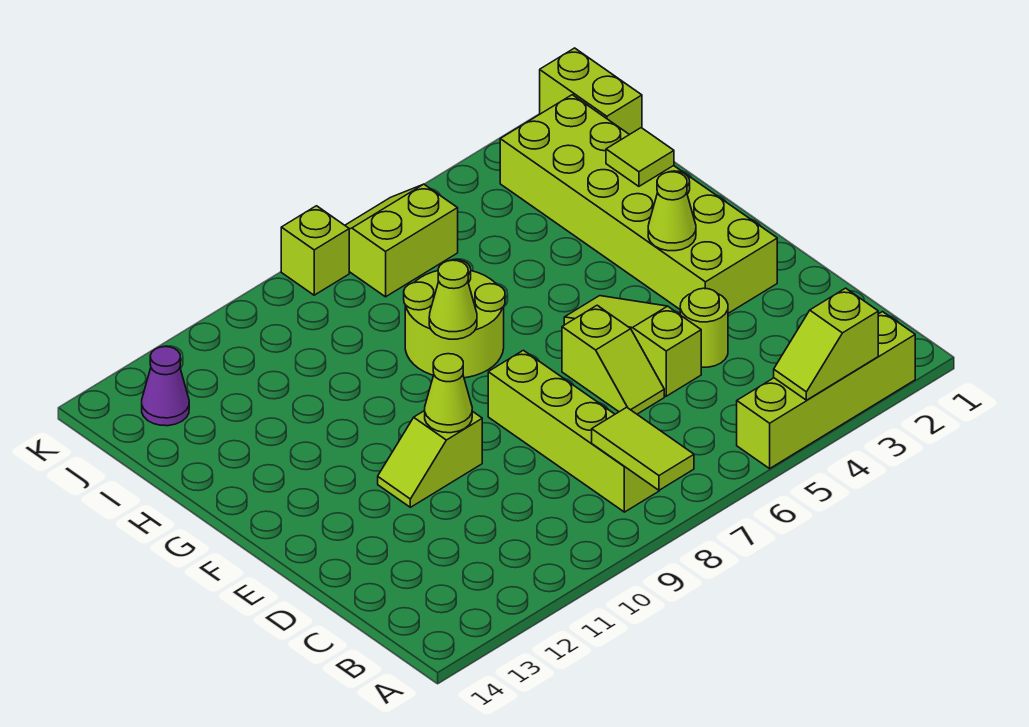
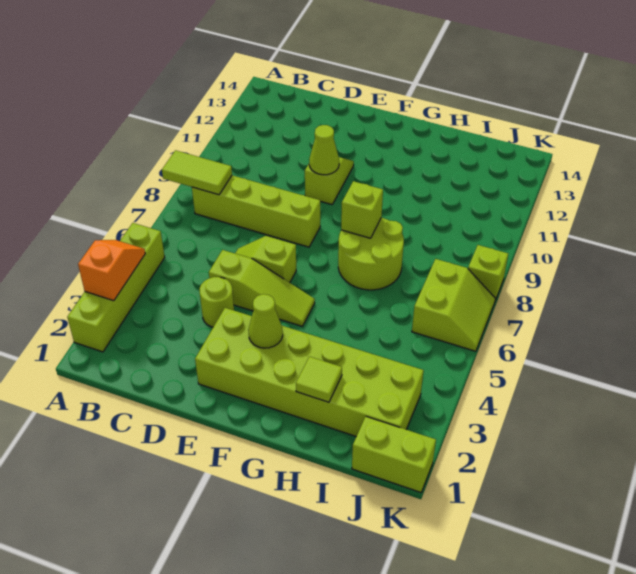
lime 1x2 slope [774,288,878,400] -> orange 1x2 slope [78,240,145,301]
lime 1x1 cone [429,260,477,339] -> lime 1x1 brick [341,181,383,238]
purple 1x1 cone [142,347,189,426] -> none

